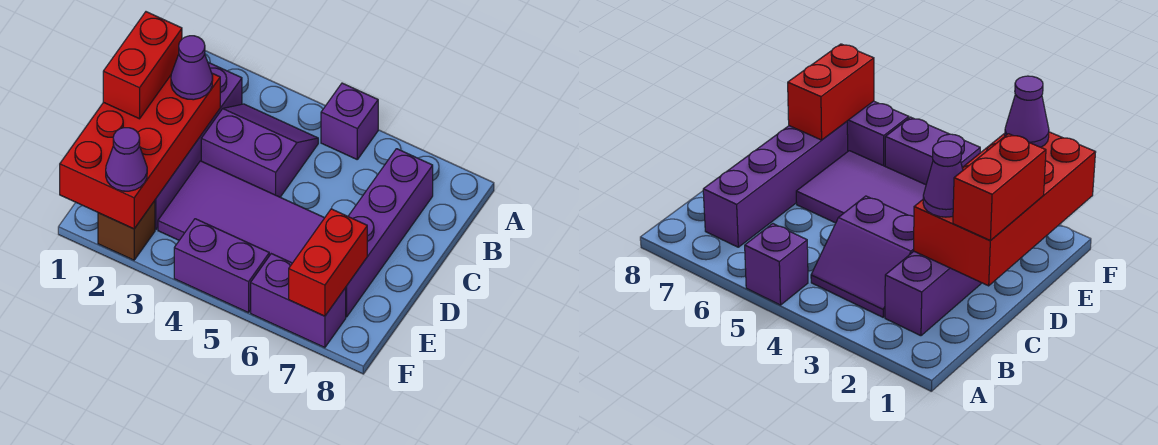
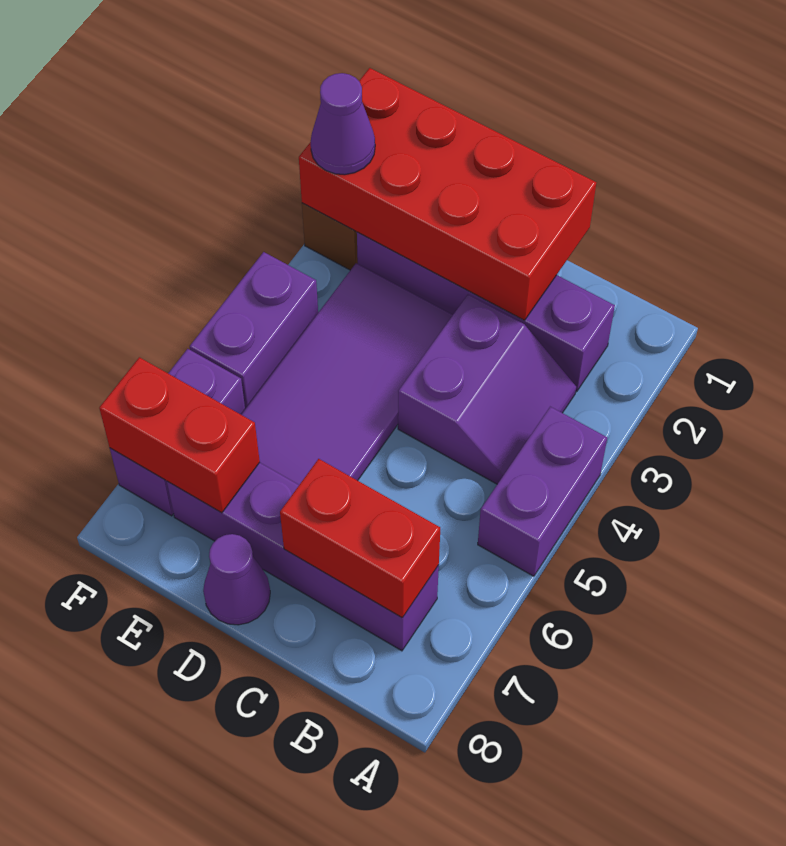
purple 1x1 brick [321,83,378,159] -> purple 1x2 brick [478,407,607,576]
red 1x2 brick [103,12,182,119] -> red 1x2 brick moved to [280,459,440,618]
purple 1x1 cone [171,36,213,100] -> purple 1x1 cone moved to [203,534,270,625]

